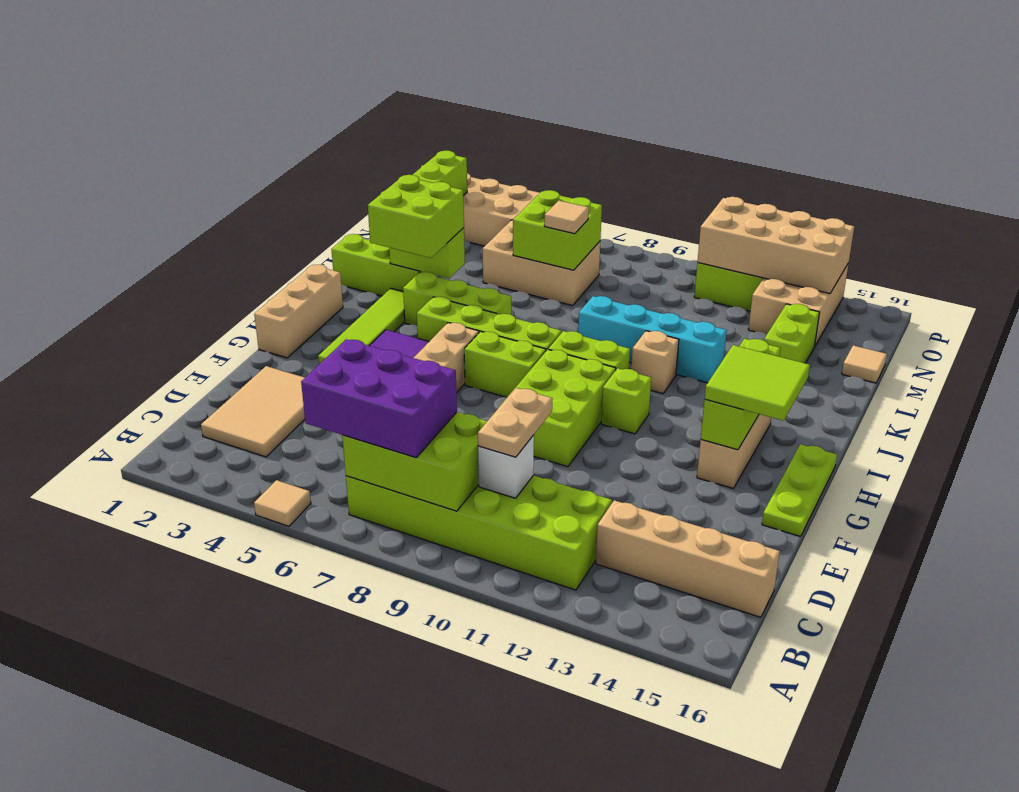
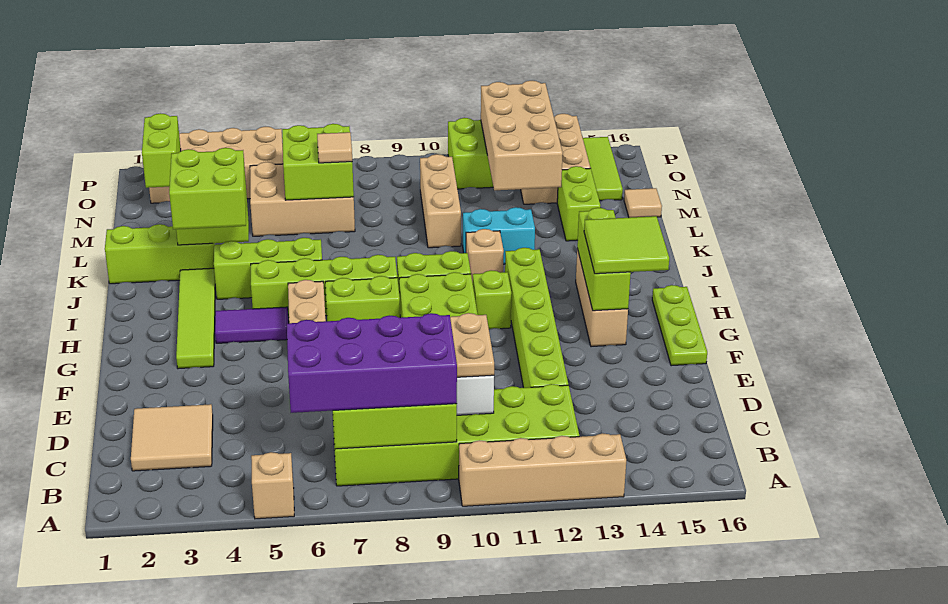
tan 1x1 tile [254,480,311,526] -> tan 1x1 brick [251,452,294,519]
purple 2x3 brick [301,339,457,457] -> purple 2x4 brick [287,313,457,413]
tan 2x3 tile [201,366,305,457] -> tan 2x2 tile [131,404,213,471]
tan 1x4 brick [596,500,780,617] -> tan 1x4 brick moved to [459,433,626,506]
none -> lime 1x6 brick [505,248,568,388]
tan 1x3 brick [254,265,343,358] -> tan 1x3 brick moved to [420,154,461,248]
cyan 1x4 brick [578,296,727,383] -> cyan 1x2 brick [463,207,535,264]
none -> lime 1x3 tile [583,137,623,201]
tan 2x4 brick [698,197,854,294] -> tan 2x4 brick turned to [481,81,563,190]

